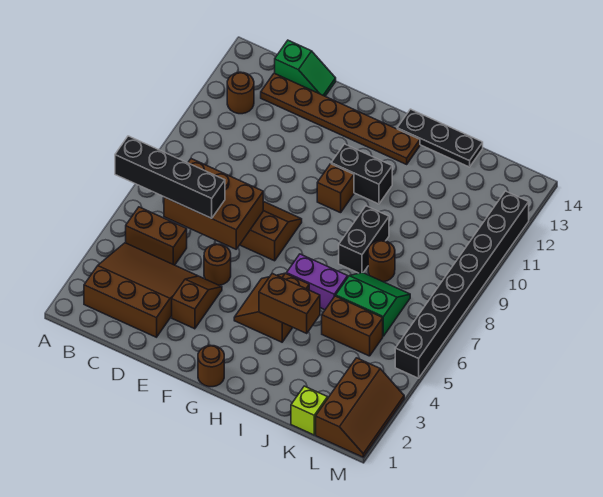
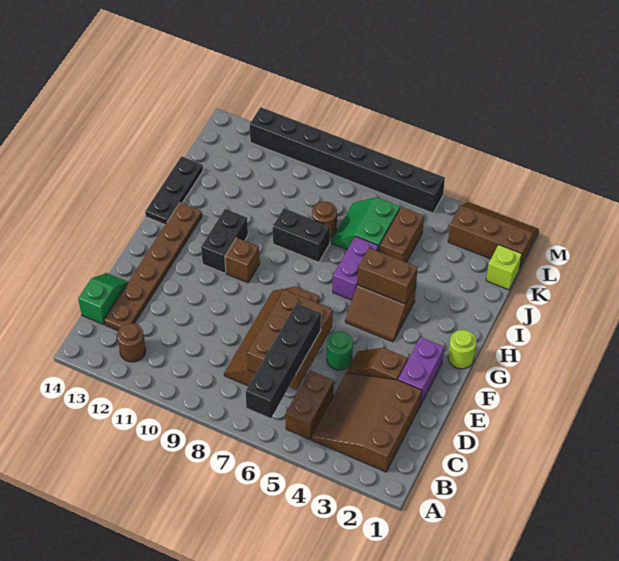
none -> purple 1x2 brick [398,337,444,405]
brown 1x1 round brick [204,244,231,285] -> green 1x1 round brick [327,331,353,370]
brown 1x1 round brick [198,345,224,387] -> lime 1x1 round brick [448,330,476,369]
brown 1x2 brick [259,274,320,333] -> brown 1x2 brick turned to [357,248,418,304]

